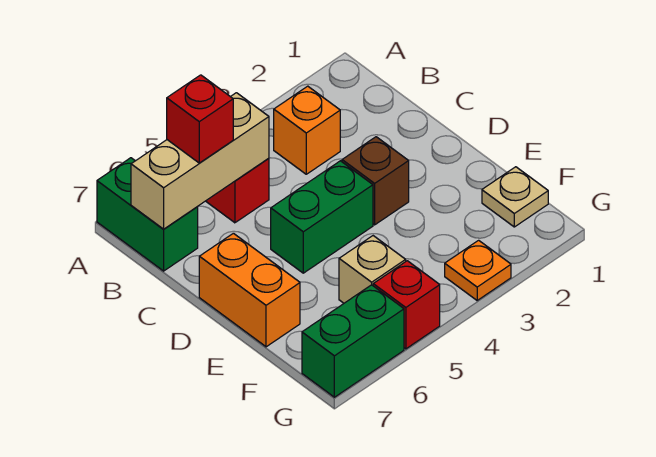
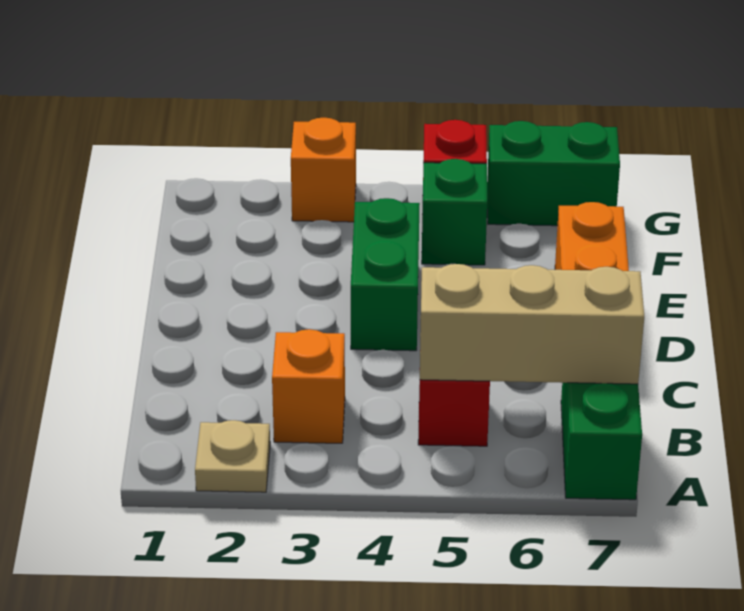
red 1x1 brick [167,75,233,163] -> none
brown 1x1 brick [342,137,409,225] -> none
green 1x2 brick [271,161,373,273] -> green 1x2 brick turned to [351,198,420,351]
tan 1x1 plate [482,167,548,227] -> tan 1x1 plate moved to [195,420,270,492]
tan 1x1 brick [339,236,406,303] -> green 1x1 brick [422,159,487,265]
orange 1x1 plate [445,240,511,300] -> orange 1x1 brick [291,118,356,222]

